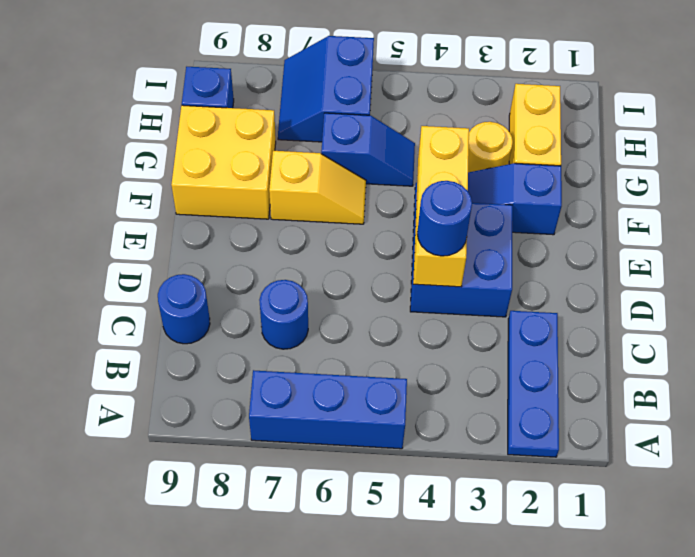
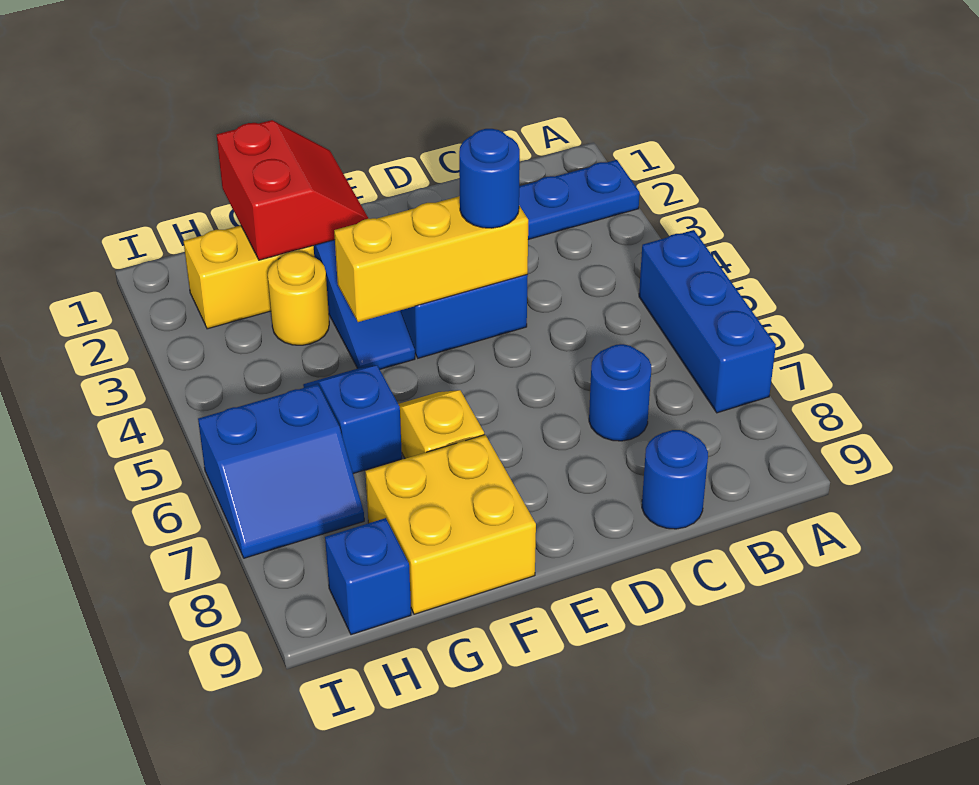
none -> red 2x2 slope [217,120,369,260]

